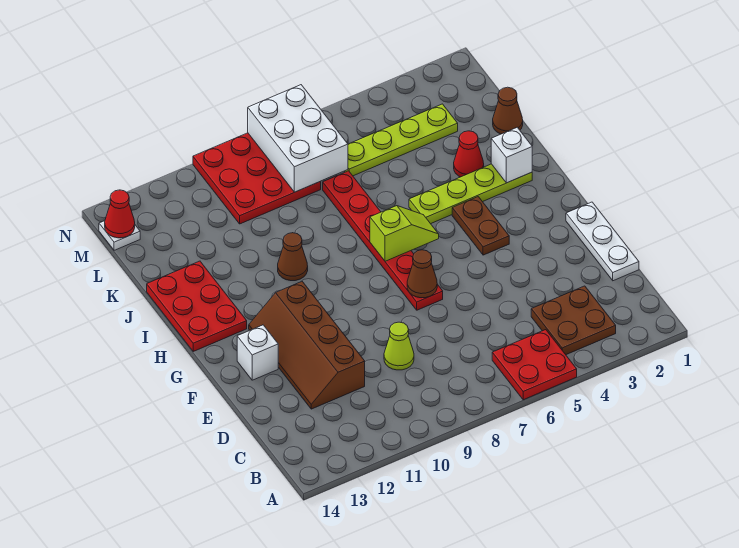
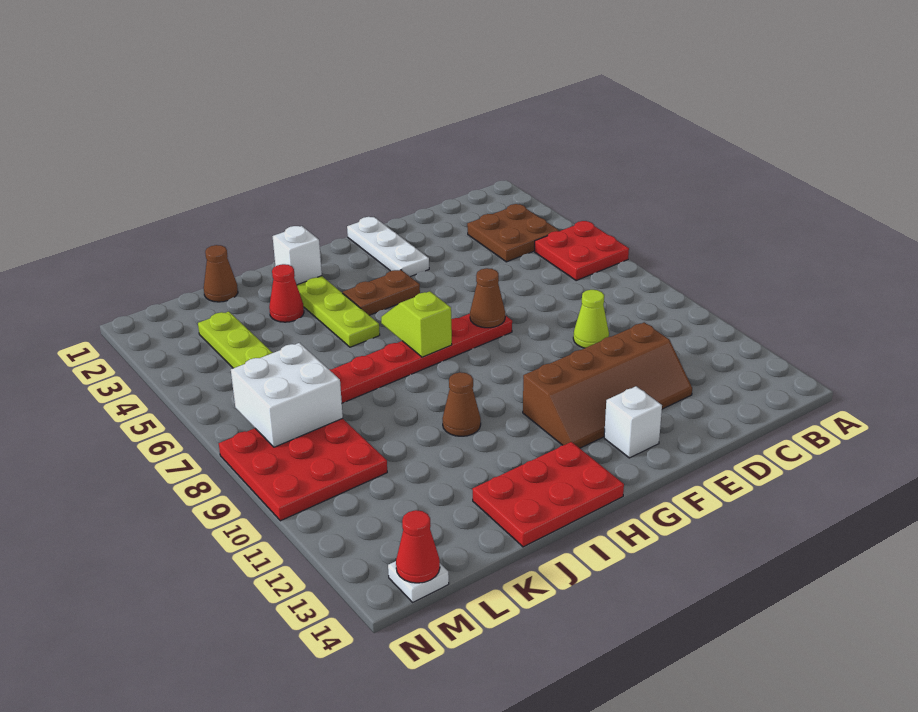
white 1x3 plate [566,202,639,281] -> white 1x3 plate turned to [347,217,429,277]
white 2x3 brick [248,85,348,192] -> white 2x2 brick [231,343,343,447]

